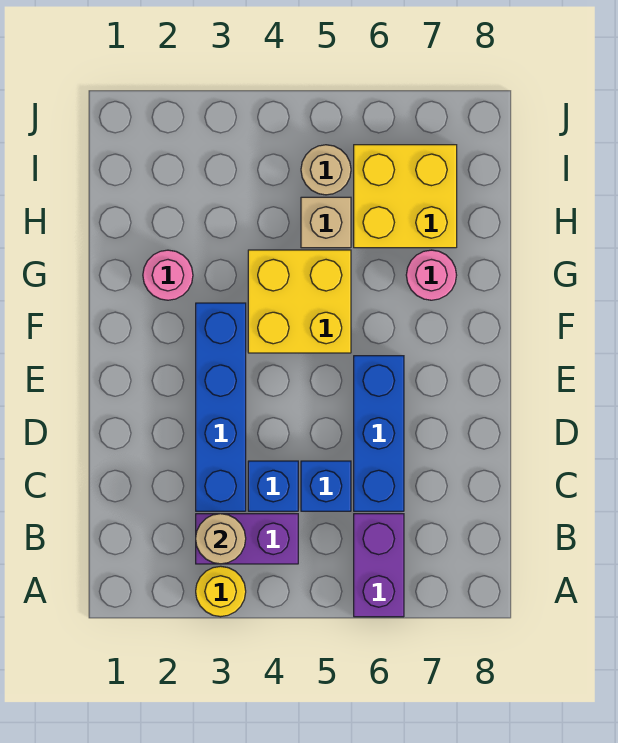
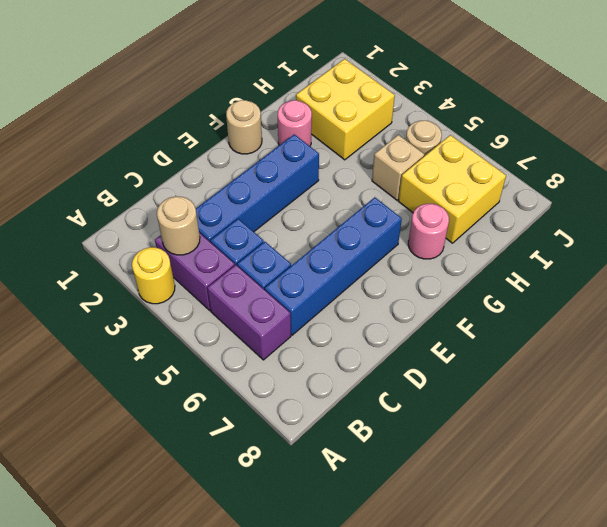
purple 1x2 brick [354,514,404,617] -> purple 1x2 brick turned to [207,265,291,360]
blue 1x3 brick [354,356,404,511] -> blue 1x4 brick [265,197,402,335]
none -> tan 1x1 round brick [226,100,262,154]
yellow 2x2 brick [248,250,351,353] -> yellow 2x2 brick moved to [296,59,395,160]

